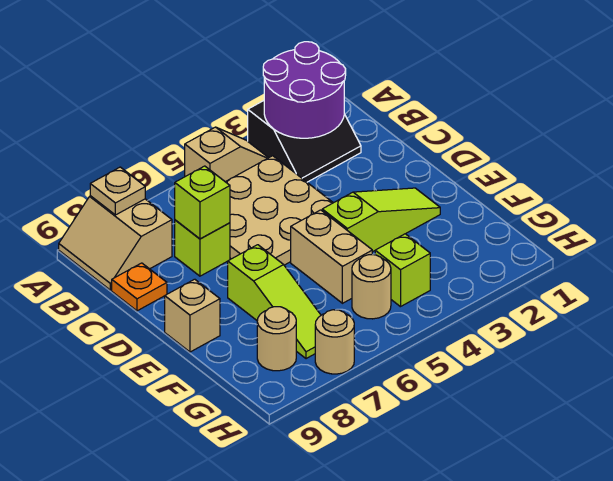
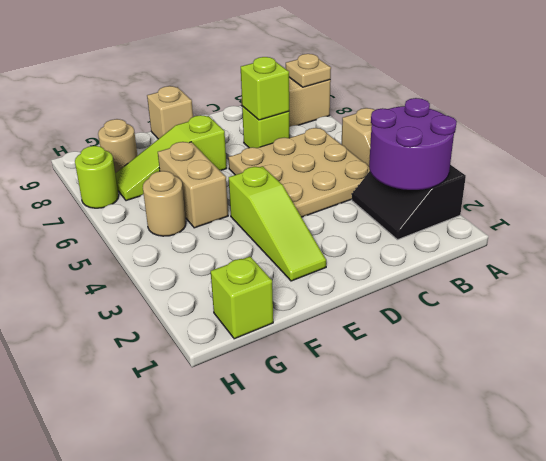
orange 1x1 plate [112,263,167,311] -> none
tan 1x2 brick [291,210,372,303] -> tan 1x2 brick turned to [158,142,228,228]
lime 1x1 brick [375,234,430,307] -> lime 1x1 brick moved to [211,256,273,339]
tan 1x1 round brick [315,310,354,374] -> lime 1x1 round brick [75,146,119,208]

